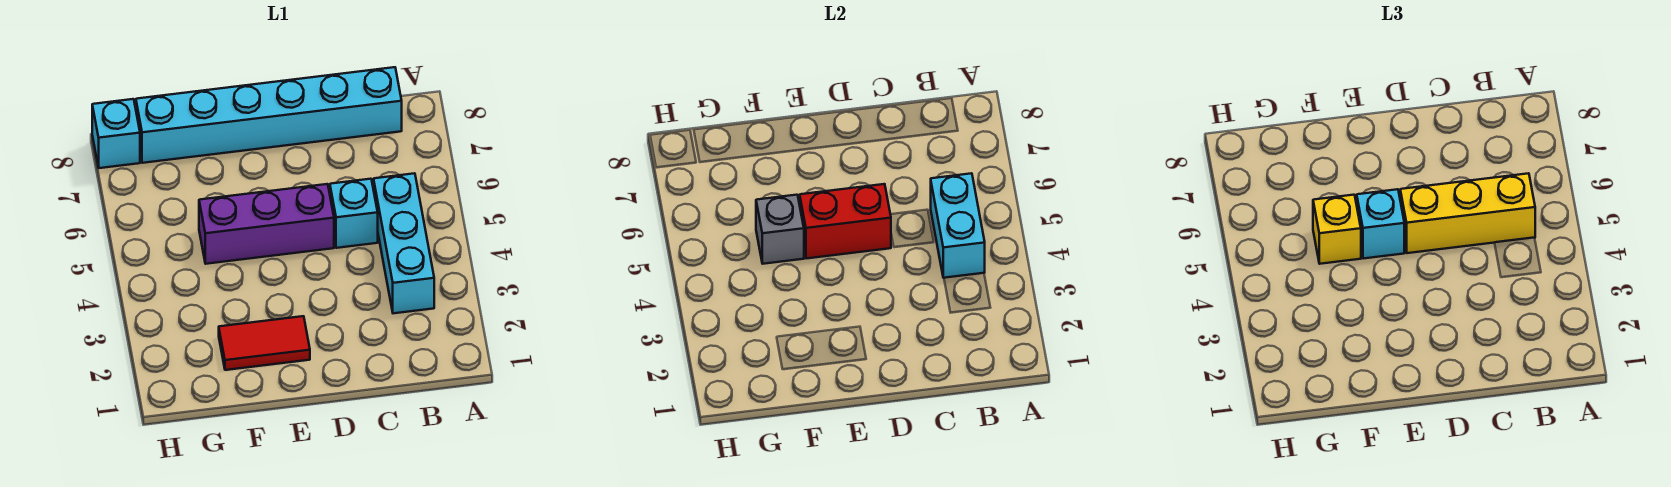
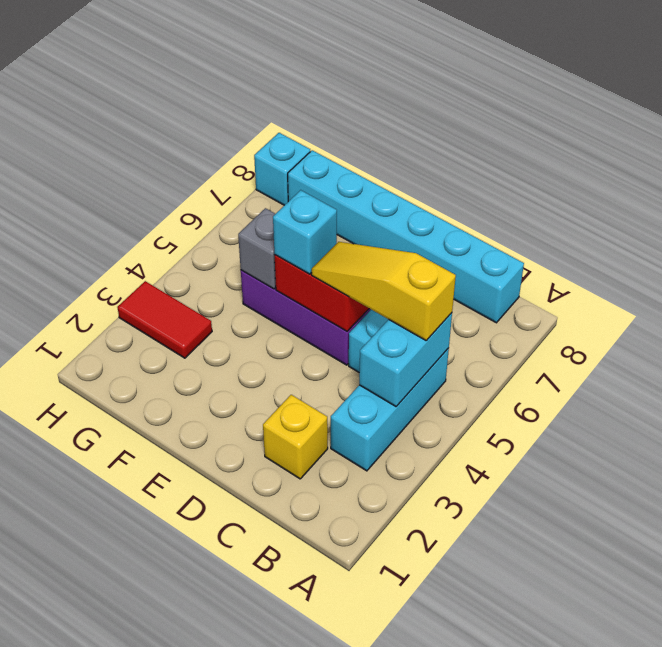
yellow 1x3 brick [1400,173,1535,253] -> yellow 1x3 slope [312,242,456,341]
red 1x2 tile [219,316,310,370] -> red 1x2 tile moved to [117,281,212,358]
yellow 1x1 brick [1313,195,1361,264] -> yellow 1x1 brick moved to [263,395,328,479]

